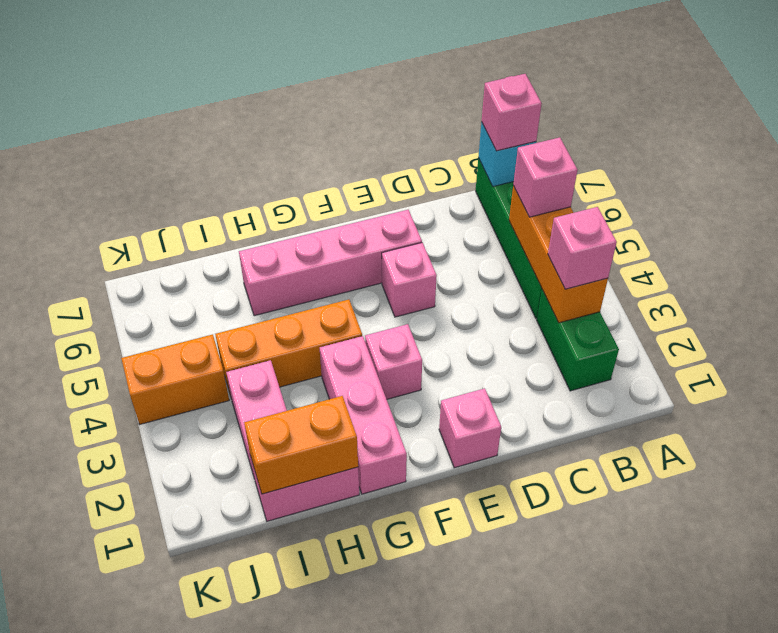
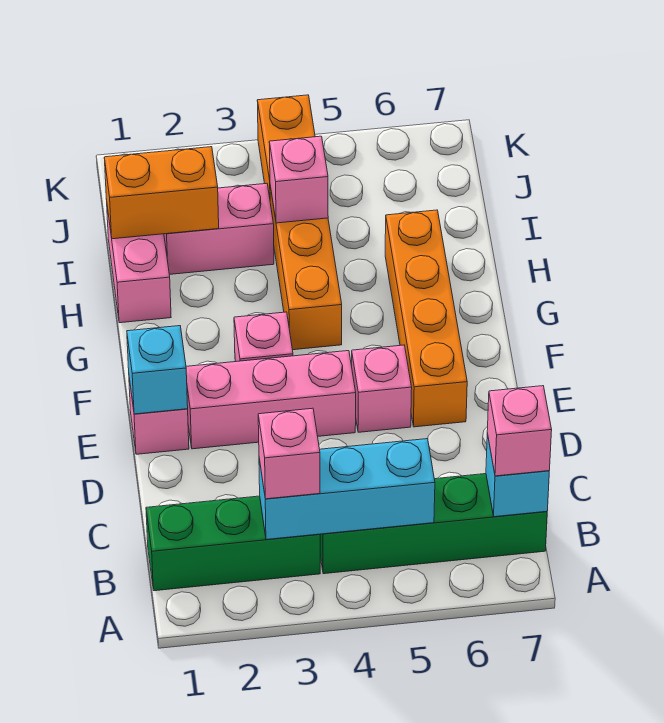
green 1x2 brick [537,290,619,391] -> green 1x3 brick [146,496,320,591]
orange 1x3 brick [509,186,608,323] -> cyan 1x3 brick [259,439,435,540]
pink 1x1 brick [513,137,577,217] -> pink 1x1 brick moved to [269,136,328,223]
none -> cyan 1x1 brick [127,326,188,414]
pink 1x4 brick [239,210,422,316] -> orange 1x4 brick [385,210,467,427]
pink 1x3 brick [320,336,407,494] -> pink 1x3 brick moved to [186,351,356,449]
orange 1x2 brick [244,396,358,494] -> orange 1x2 brick turned to [104,147,219,239]

